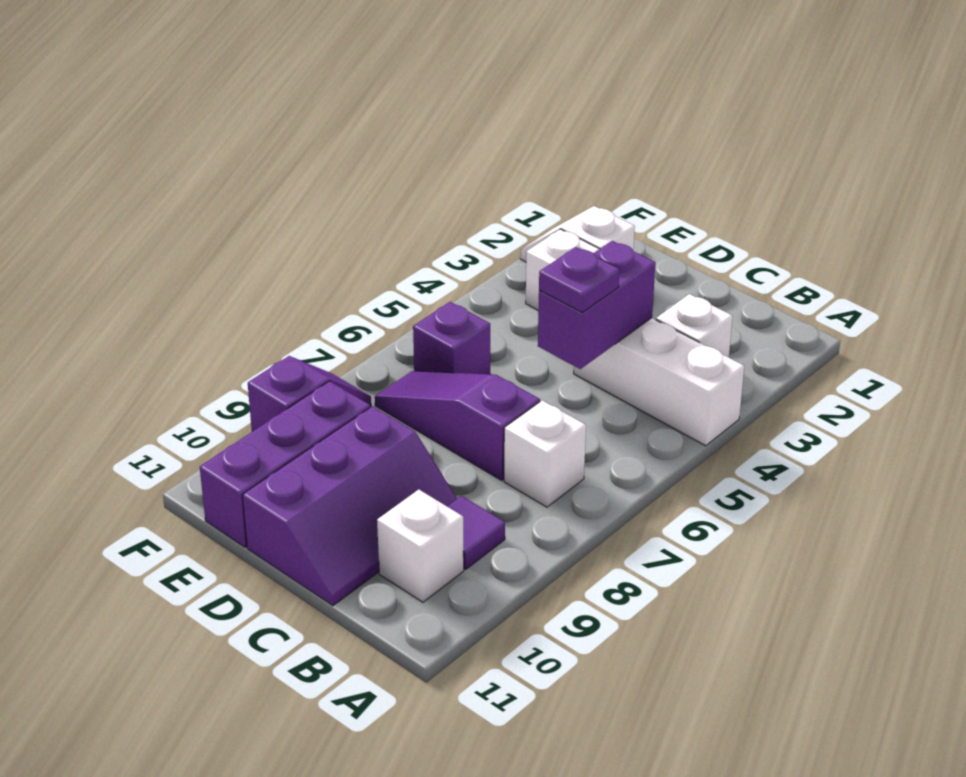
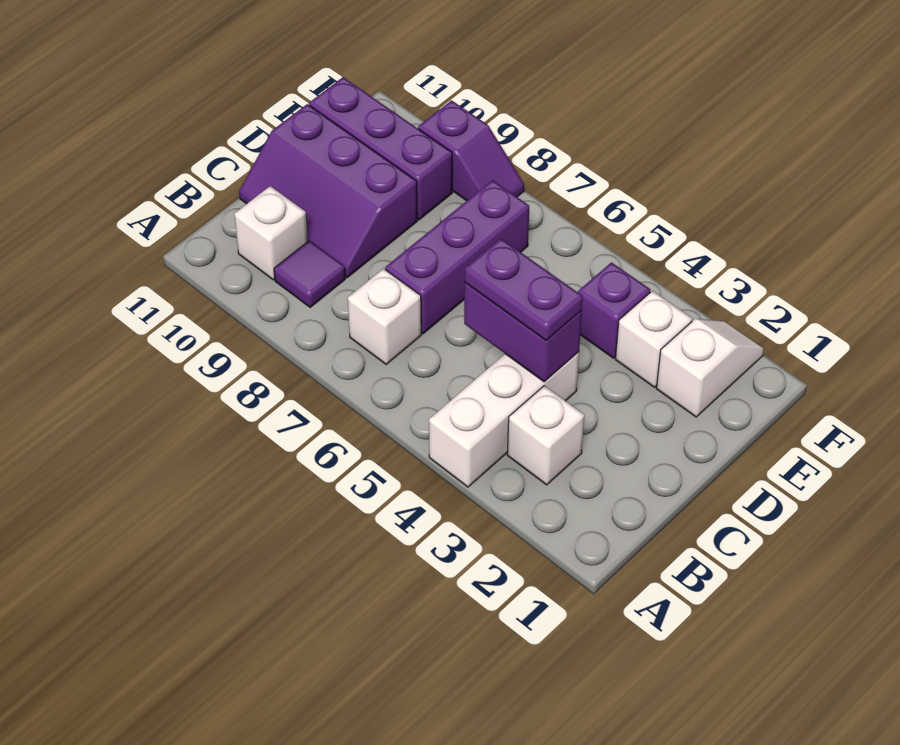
purple 1x1 plate [539,247,619,312] -> purple 1x2 plate [465,239,583,340]
purple 1x3 slope [375,371,540,480] -> purple 1x3 brick [385,180,529,334]
purple 1x1 brick [413,302,490,374] -> purple 1x1 brick moved to [578,262,650,358]

